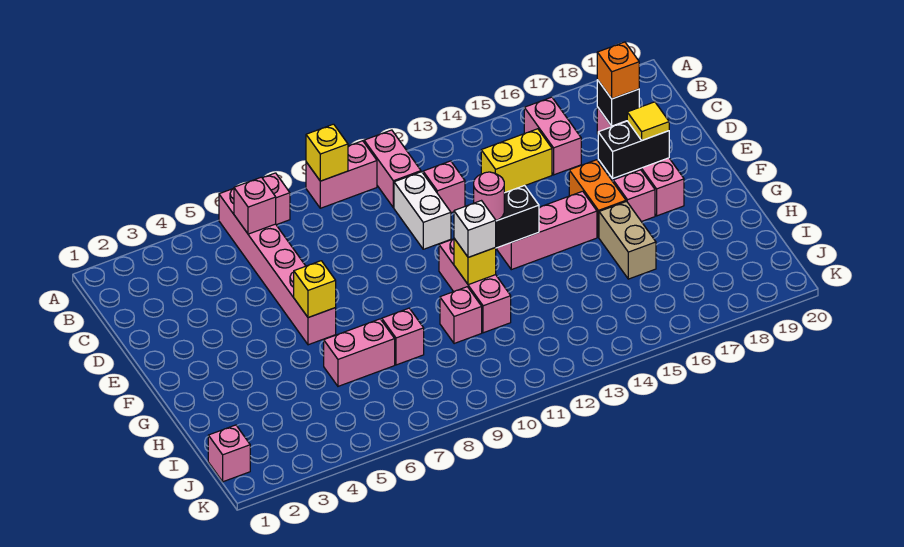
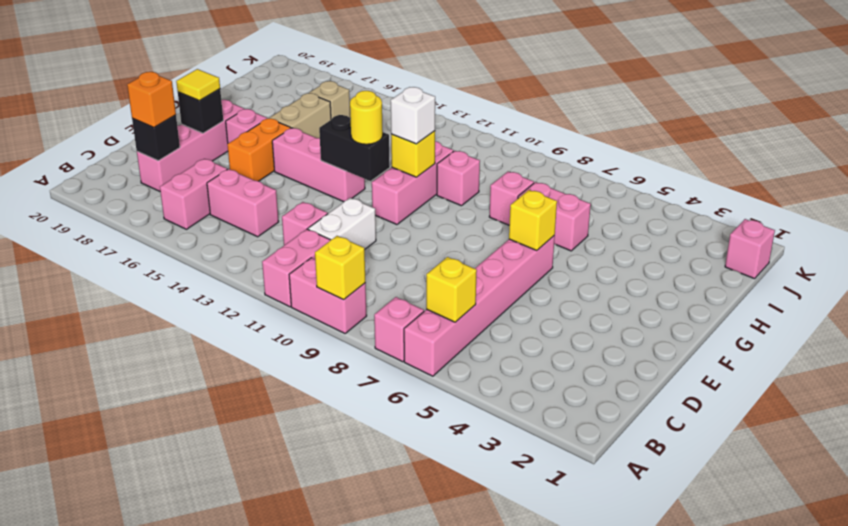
pink 1x1 brick [234,177,276,234] -> yellow 1x1 brick [426,257,477,322]
yellow 1x2 brick [481,129,552,193] -> pink 1x2 brick [207,169,279,237]
black 1x2 brick [598,121,669,178] -> black 1x1 brick [178,89,223,133]
pink 1x1 round brick [474,172,504,221] -> yellow 1x1 round brick [350,91,383,144]
none -> tan 1x1 brick [309,81,350,119]

